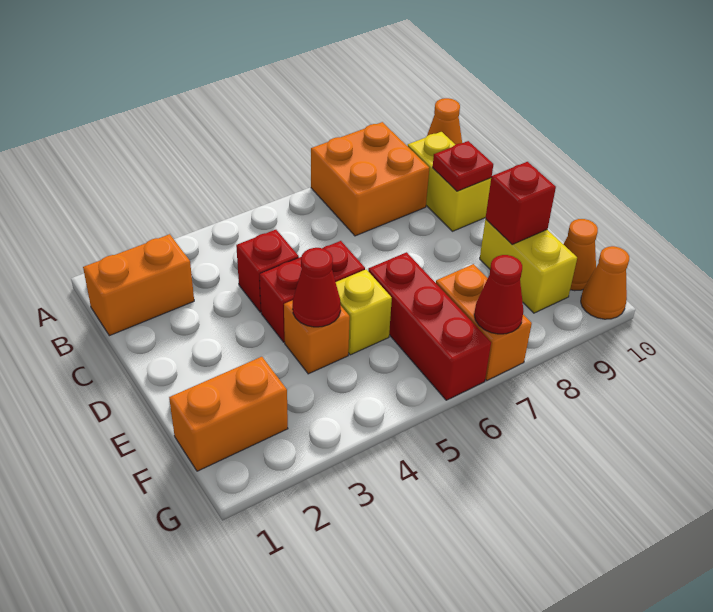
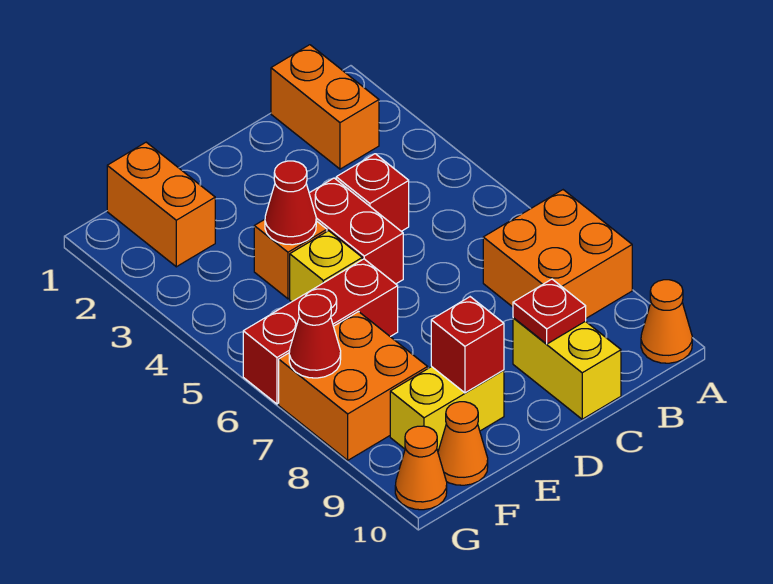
yellow 1x2 brick [408,132,491,231] -> yellow 1x2 brick turned to [513,318,621,419]
orange 1x2 brick [436,264,532,380] -> orange 2x2 brick [279,312,428,460]

